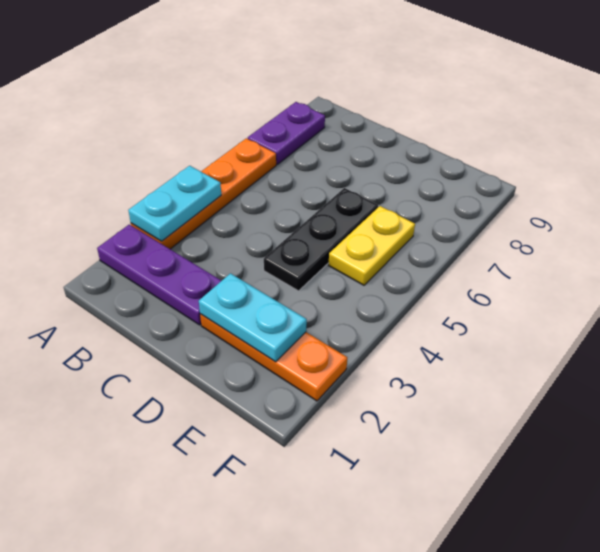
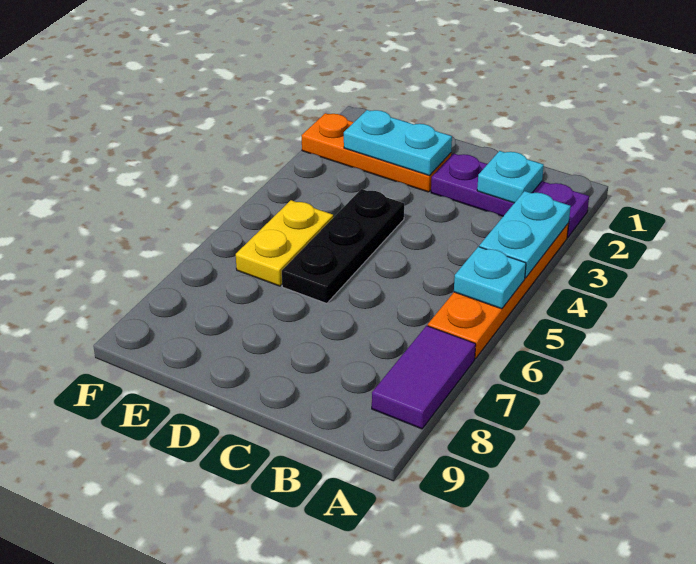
none -> cyan 1x1 plate [454,247,526,309]
purple 1x2 plate [248,102,325,164] -> purple 1x2 tile [372,326,476,429]
none -> cyan 1x1 plate [477,151,544,203]

